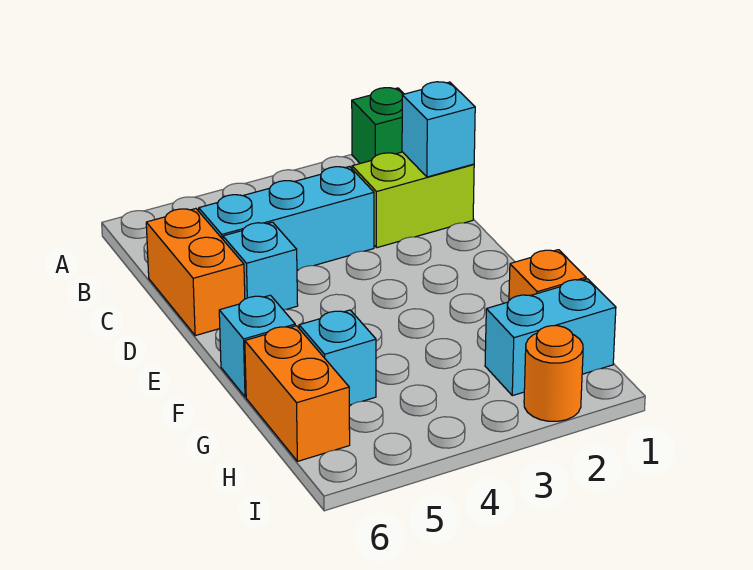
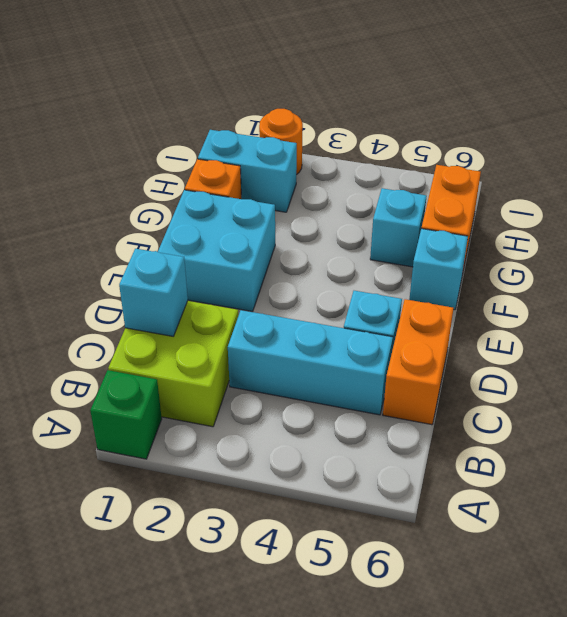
lime 1x2 brick [352,152,474,248] -> lime 2x2 brick [108,301,238,427]
none -> cyan 2x2 brick [158,190,275,312]

